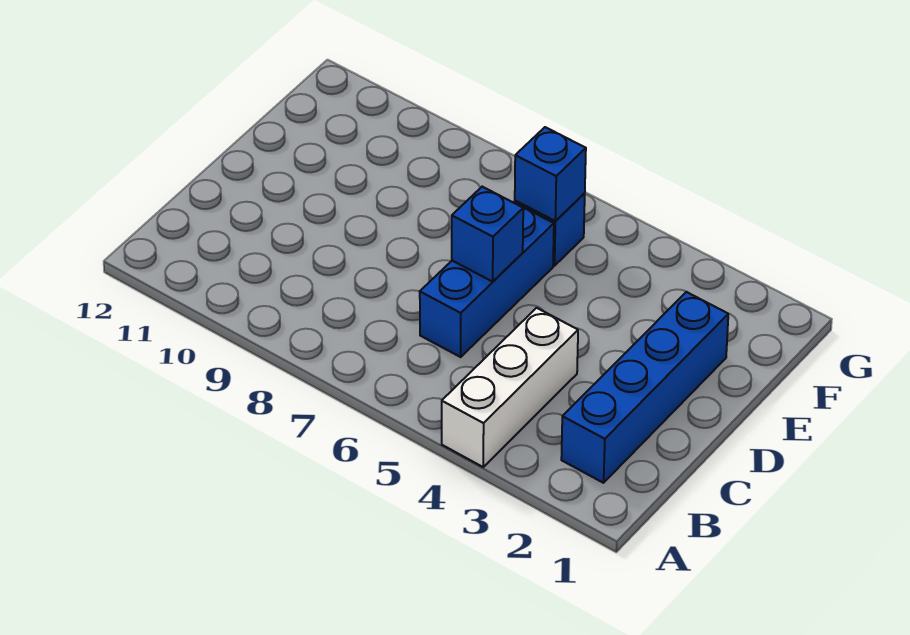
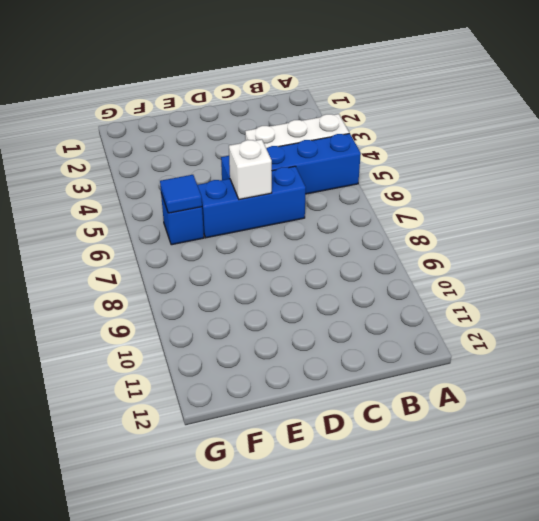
blue 1x4 brick [561,292,728,483] -> blue 1x4 brick moved to [221,133,361,194]
blue 1x1 brick [452,187,523,282] -> white 1x1 brick [229,139,272,200]
blue 1x1 brick [515,127,586,221] -> blue 1x1 tile [160,175,202,213]

